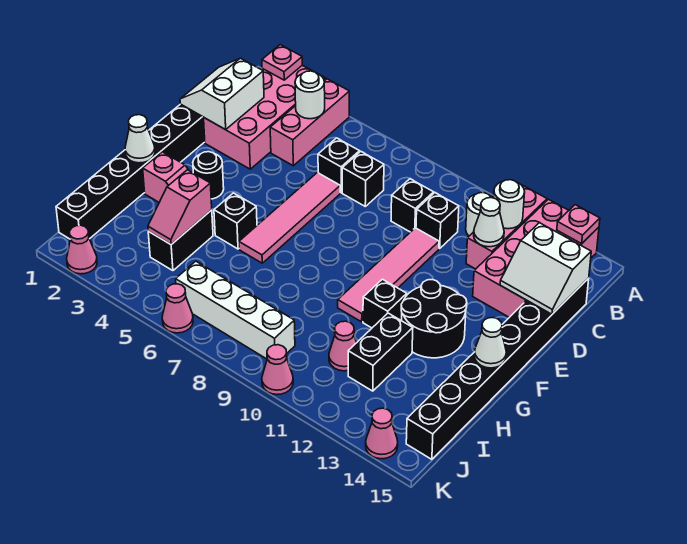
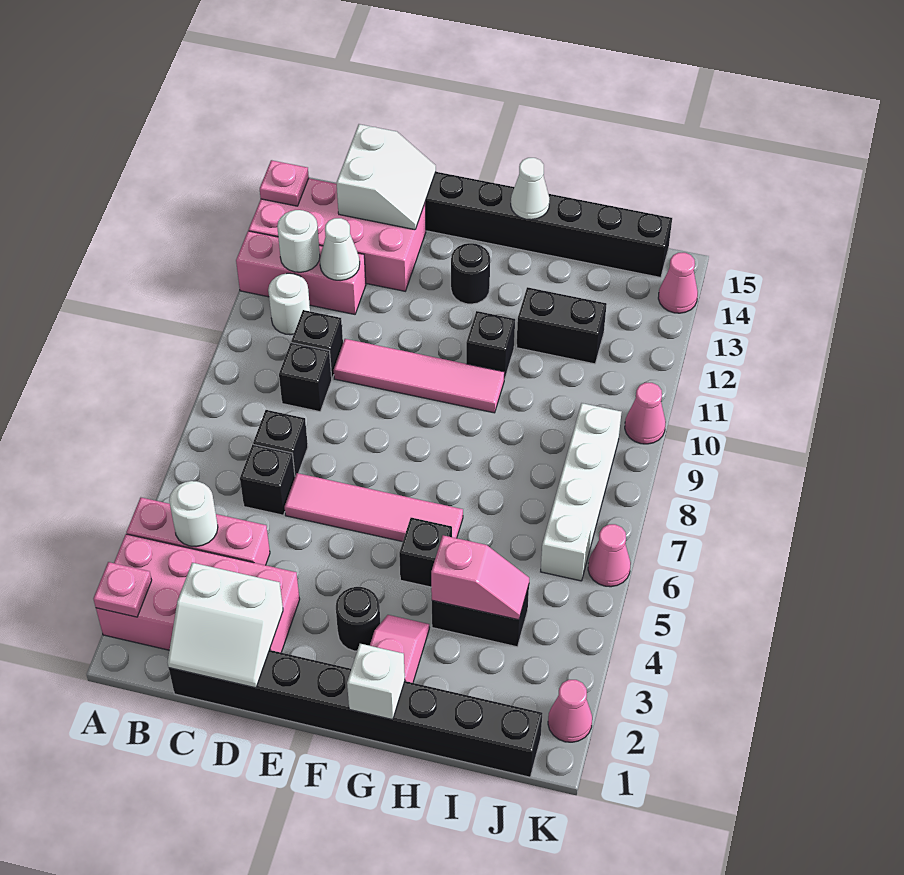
black 2x2 round brick [401,280,467,358] -> black 1x1 round brick [451,243,490,304]
white 1x1 cone [125,115,155,163] -> white 1x1 brick [347,644,405,720]
pink 1x1 cone [329,321,357,371] -> none

